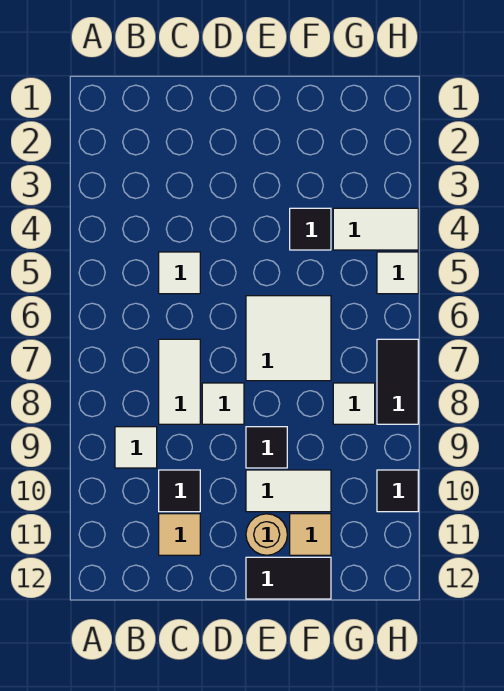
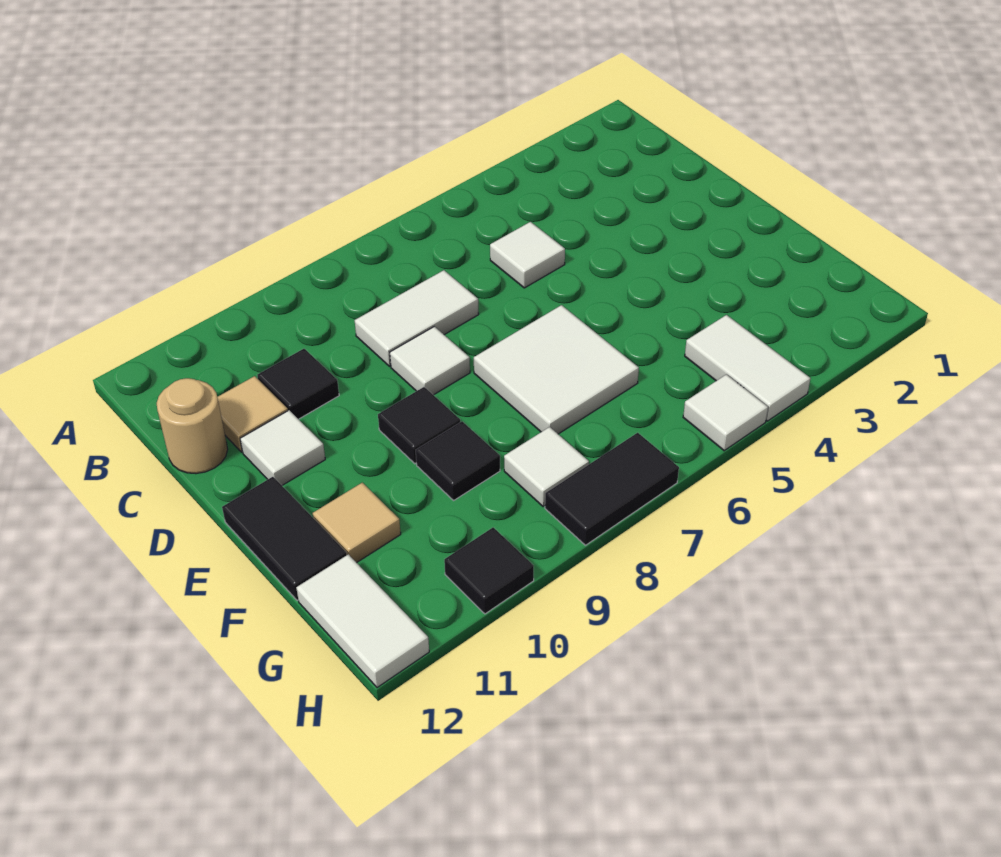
white 1x1 tile [115,427,157,468] -> white 1x1 tile moved to [240,410,325,485]
white 1x2 tile [246,470,331,512] -> white 1x2 tile moved to [296,554,429,688]
tan 1x1 round brick [246,514,287,555] -> tan 1x1 round brick moved to [157,378,228,474]
black 1x1 tile [290,208,331,250] -> black 1x1 tile moved to [416,421,500,500]

